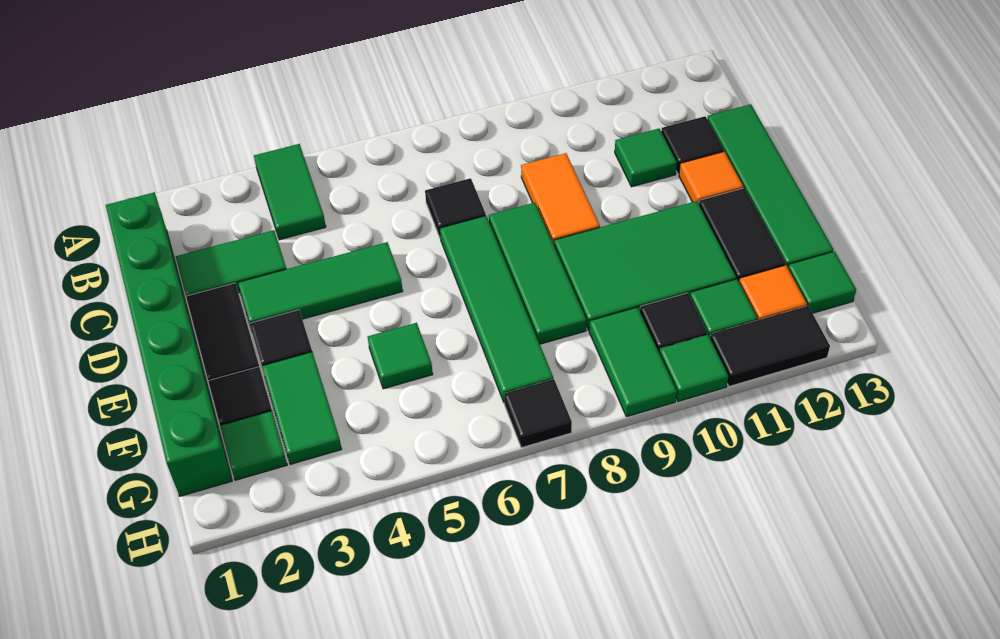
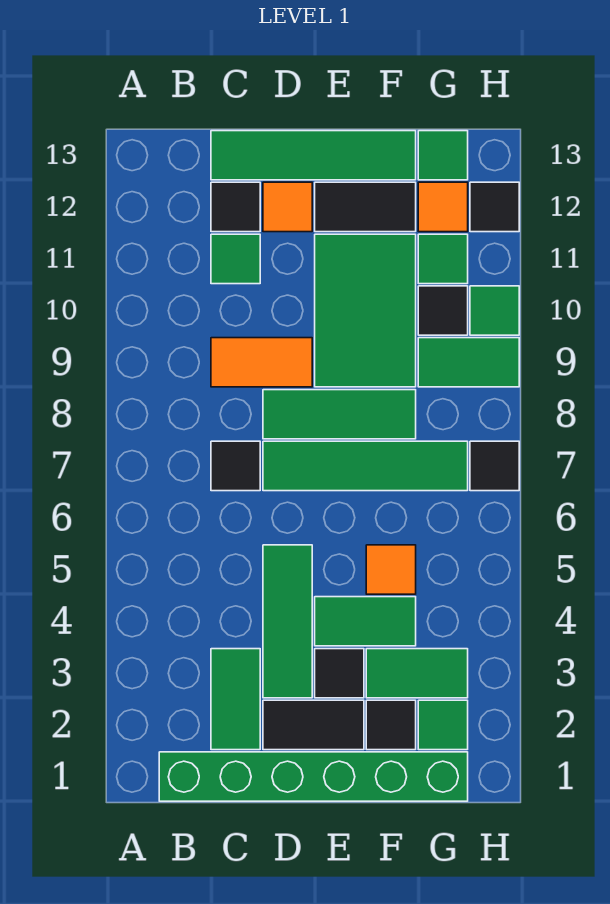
green 1x2 tile [254,144,326,240] -> green 1x2 tile moved to [315,597,416,646]
green 1x1 tile [368,323,433,389] -> orange 1x1 tile [366,545,416,594]
black 1x2 tile [710,306,830,386] -> black 1x1 tile [470,182,519,232]

